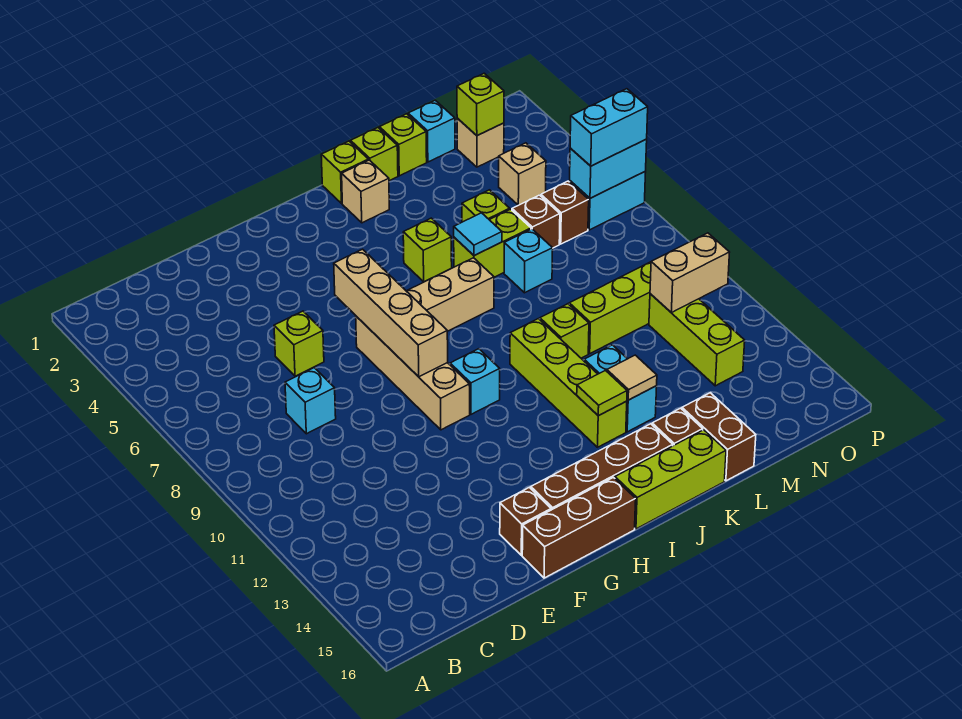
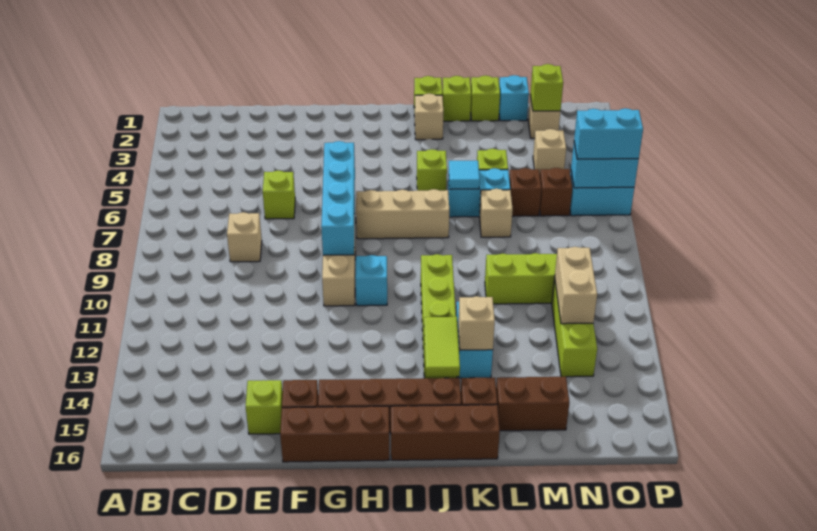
cyan 1x1 brick [285,368,336,434] -> tan 1x1 brick [227,212,262,262]
tan 1x4 brick [334,249,448,377] -> cyan 1x4 brick [321,141,355,255]
lime 1x3 brick [615,430,726,529] -> brown 1x3 brick [391,405,500,460]
lime 1x1 tile [577,370,627,416] -> lime 1x2 tile [424,317,460,377]
lime 1x2 brick [454,209,531,277] -> cyan 1x2 brick [448,168,510,217]
lime 1x1 brick [540,304,589,358] -> lime 1x1 brick moved to [246,380,283,434]
tan 1x1 tile [607,355,657,400] -> tan 1x1 brick [458,296,495,350]
cyan 1x1 brick [504,229,553,293] -> tan 1x1 brick [479,189,513,237]
brown 1x2 brick [682,393,756,481] -> brown 1x2 brick turned to [496,377,569,431]
tan 1x2 brick [650,233,730,313] -> tan 1x2 brick turned to [555,247,597,324]

